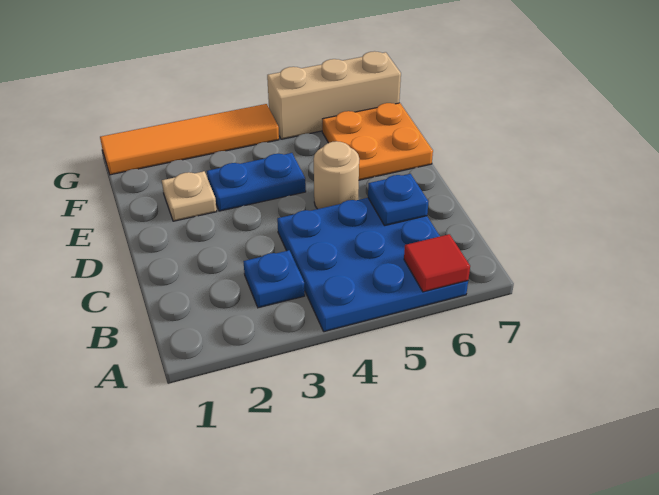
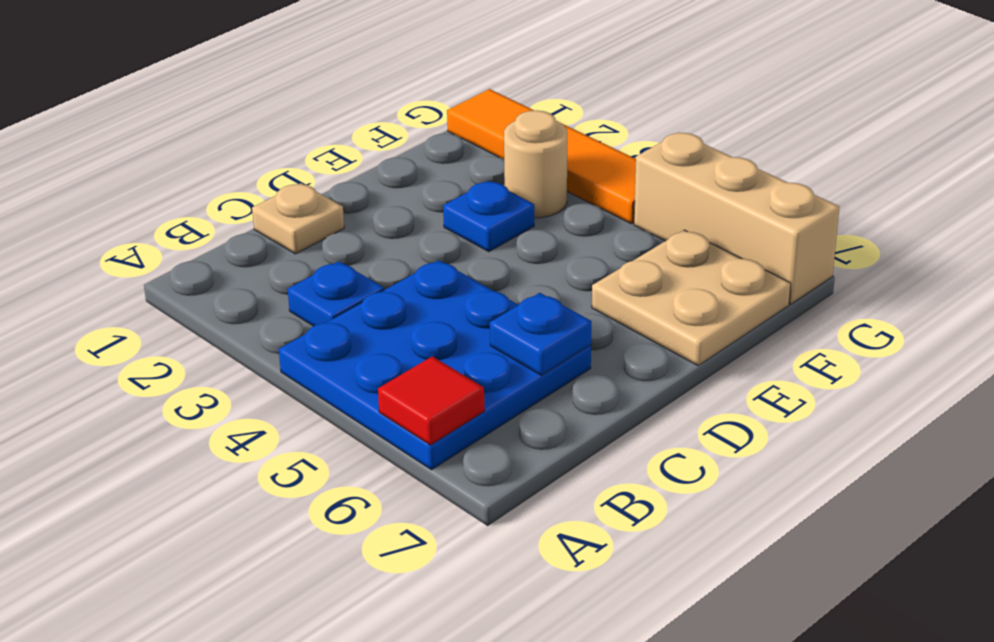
tan 1x1 round brick [314,141,359,209] -> tan 1x1 round brick moved to [504,110,567,218]
tan 1x1 plate [162,171,217,221] -> tan 1x1 plate moved to [252,183,344,254]
blue 1x2 plate [207,153,306,211] -> blue 1x1 plate [443,181,534,252]
orange 2x2 plate [322,103,433,180] -> tan 2x2 plate [592,230,791,366]

